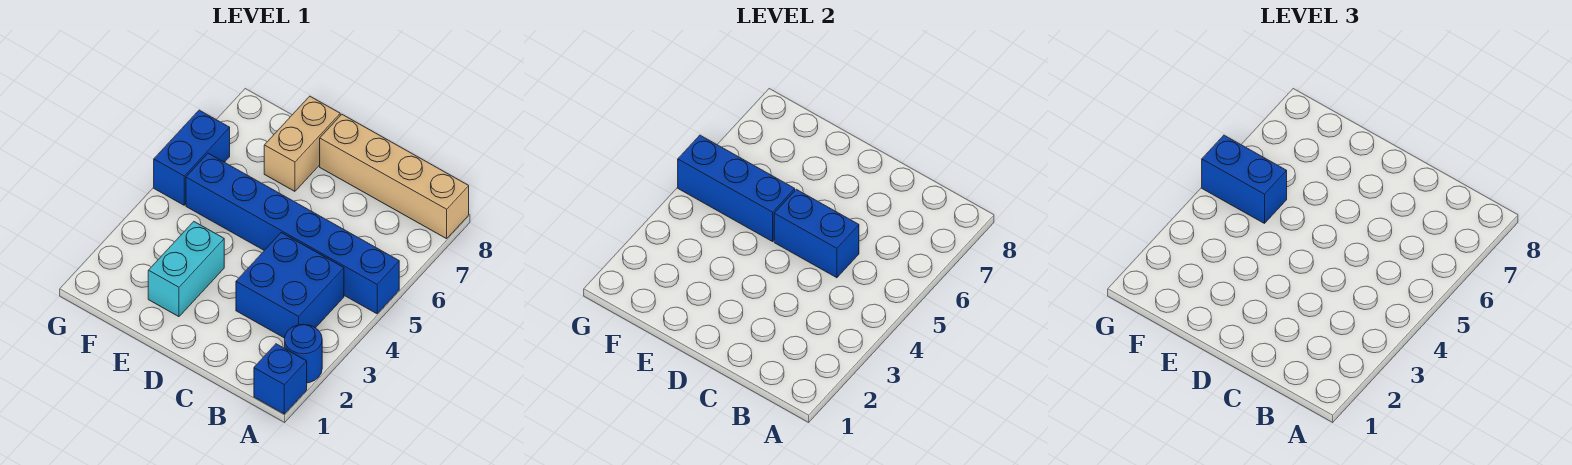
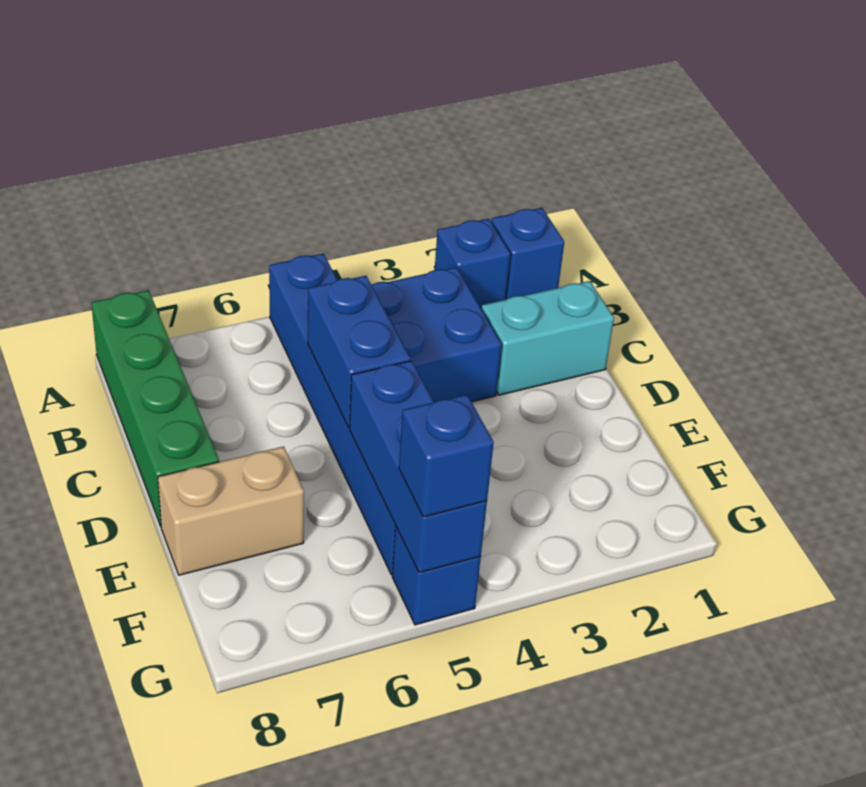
blue 1x1 round brick [285,325,322,383] -> blue 1x1 brick [435,219,510,309]
tan 1x4 brick [320,114,469,239] -> green 1x4 brick [91,290,219,526]
cyan 1x2 brick [148,222,224,317] -> cyan 1x2 brick moved to [481,281,614,395]
blue 1x2 brick [1202,135,1287,223] -> blue 1x1 brick [399,395,494,517]
blue 1x2 brick [154,110,230,205] -> blue 1x1 brick [392,525,481,625]

